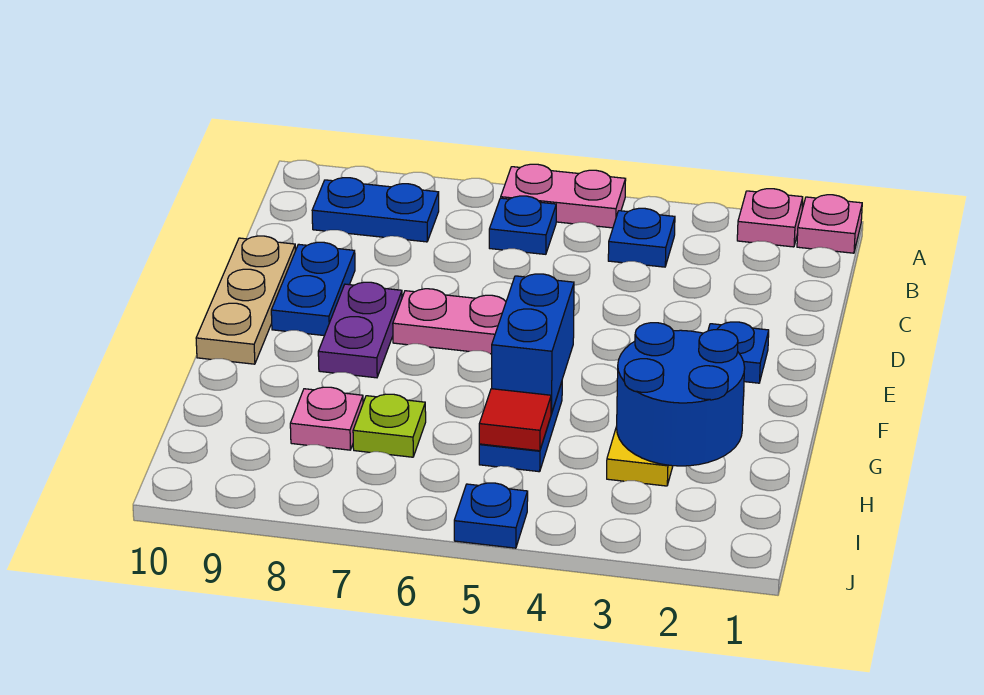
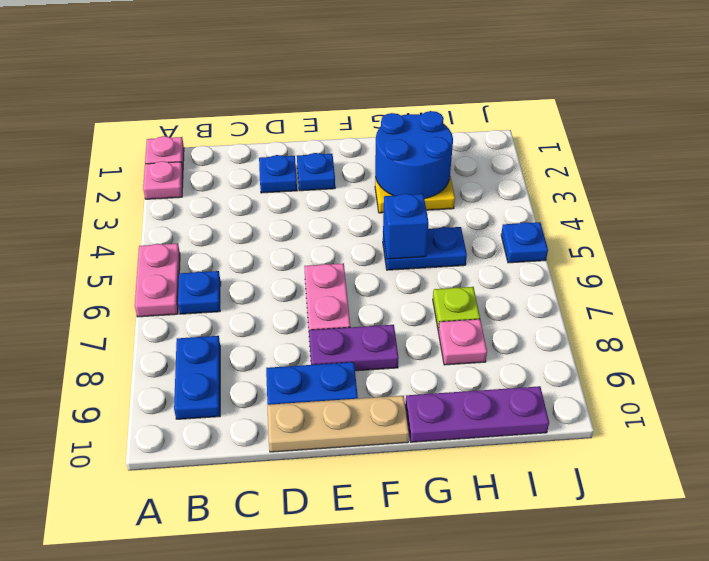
blue 1x1 plate [608,208,675,267] -> blue 1x1 plate moved to [259,155,297,193]
blue 1x2 brick [492,274,574,414] -> blue 1x1 brick [383,194,429,259]
none -> purple 1x3 plate [405,386,549,442]
red 1x1 tile [479,389,551,451] -> none

